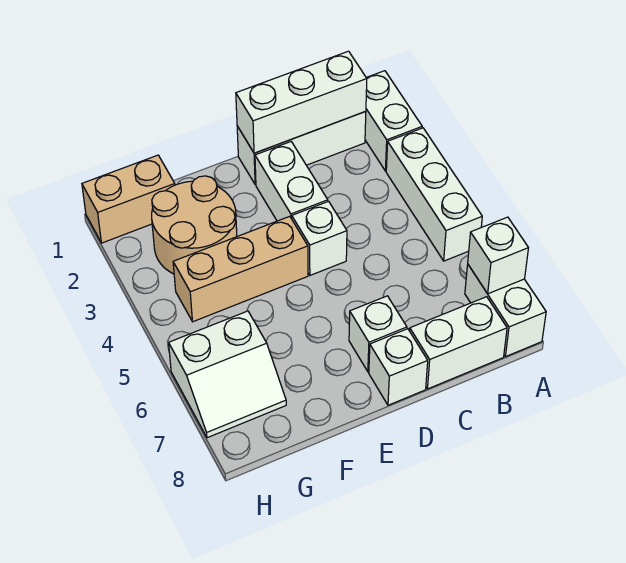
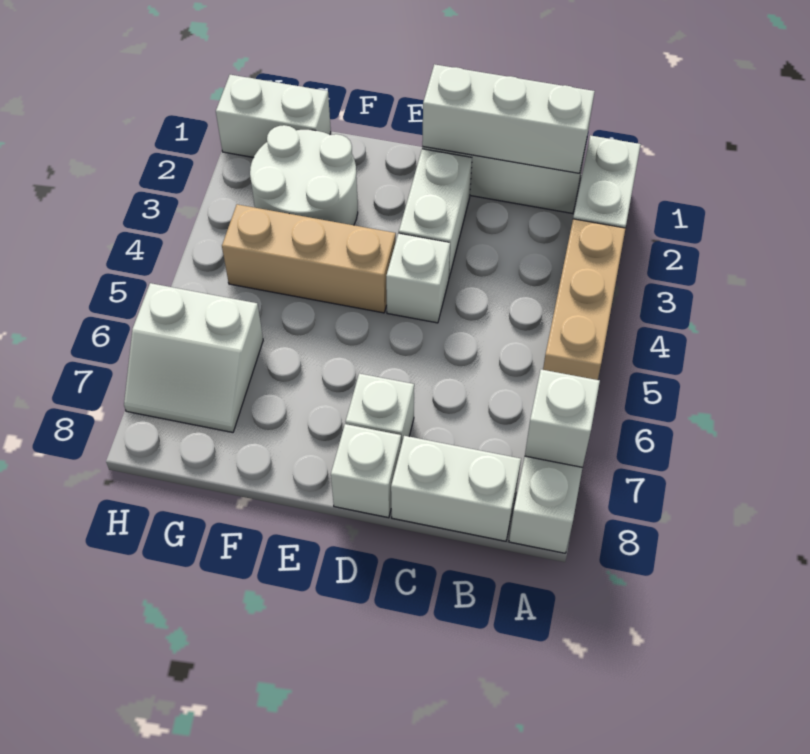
white 1x3 brick [386,128,482,261] -> tan 1x3 brick [543,219,626,380]
tan 2x2 round brick [152,176,237,274] -> white 2x2 round brick [250,125,358,225]
tan 1x2 brick [82,155,175,243] -> white 1x2 brick [216,75,331,158]

